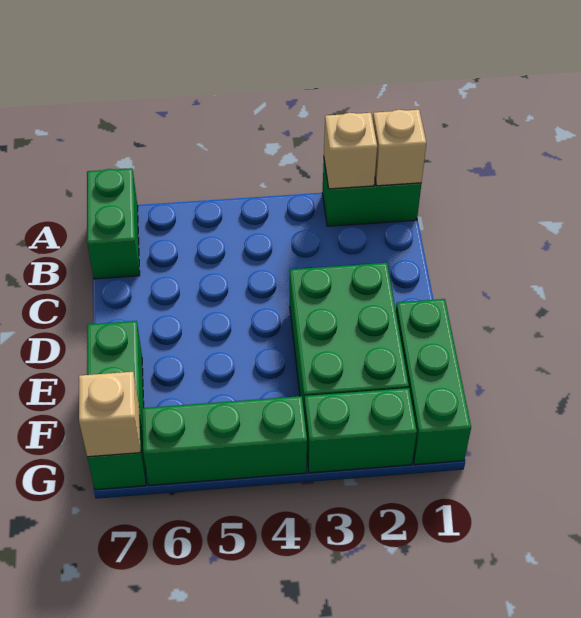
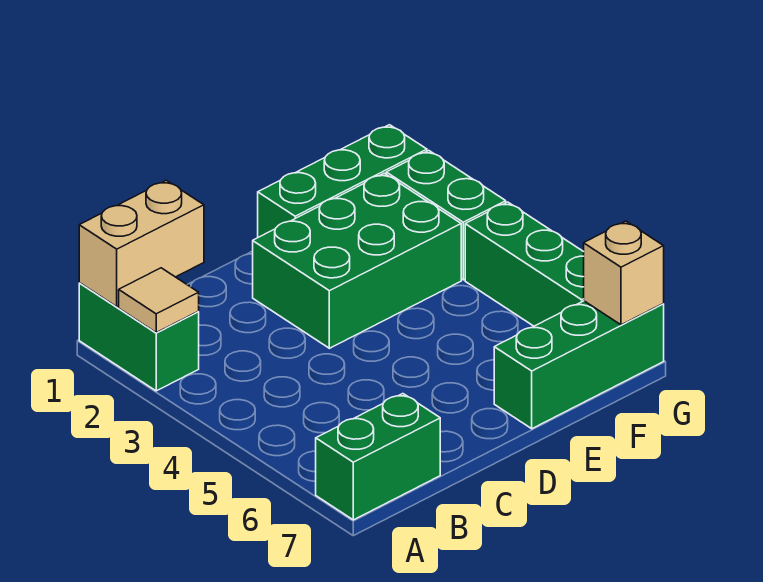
tan 1x1 brick [373,110,426,186] -> tan 1x2 brick [79,180,204,307]
tan 1x1 brick [324,113,377,189] -> tan 1x1 tile [119,268,199,333]

